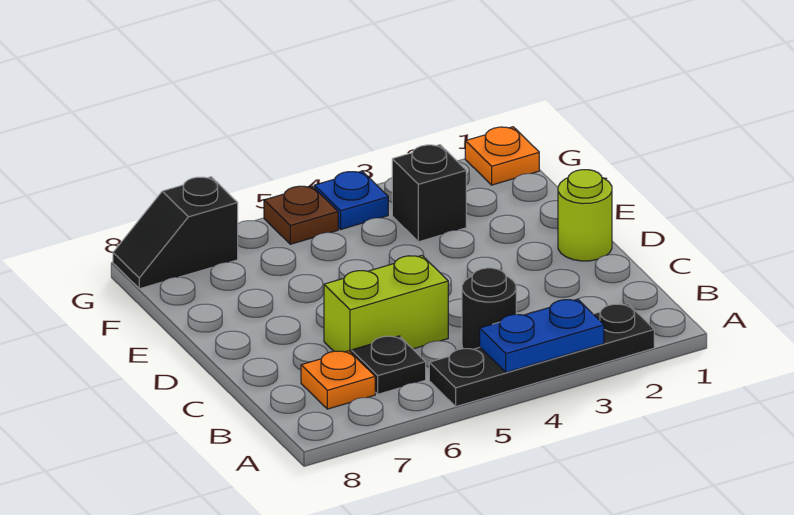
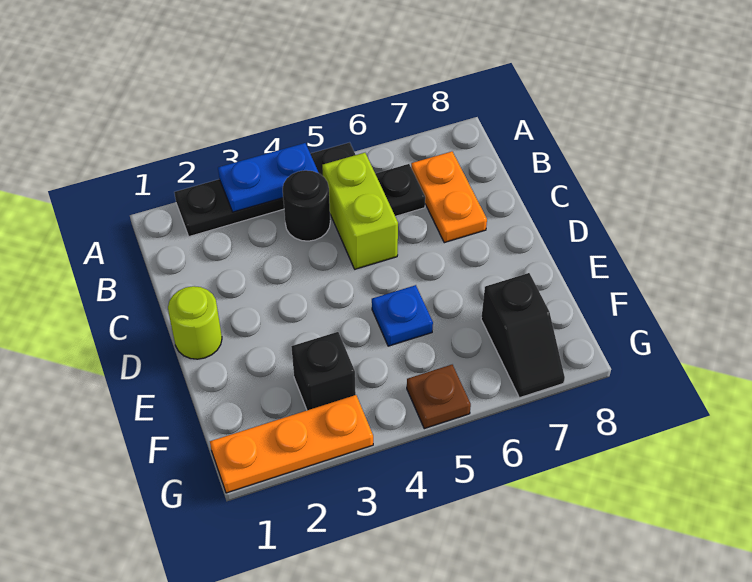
orange 1x1 plate [301,351,375,409] -> orange 1x2 plate [411,152,487,243]
lime 1x2 brick [324,255,448,352] -> lime 1x2 brick turned to [322,153,398,269]
orange 1x1 plate [465,127,539,185] -> orange 1x3 plate [210,395,373,493]
blue 1x1 plate [314,171,388,229] -> blue 1x1 plate moved to [372,285,433,346]
black 1x2 slope [113,177,238,289] -> black 1x2 slope turned to [481,273,565,398]

